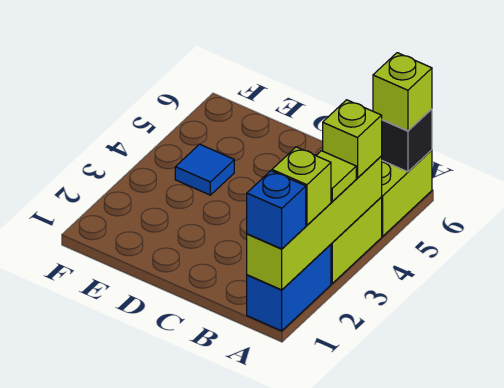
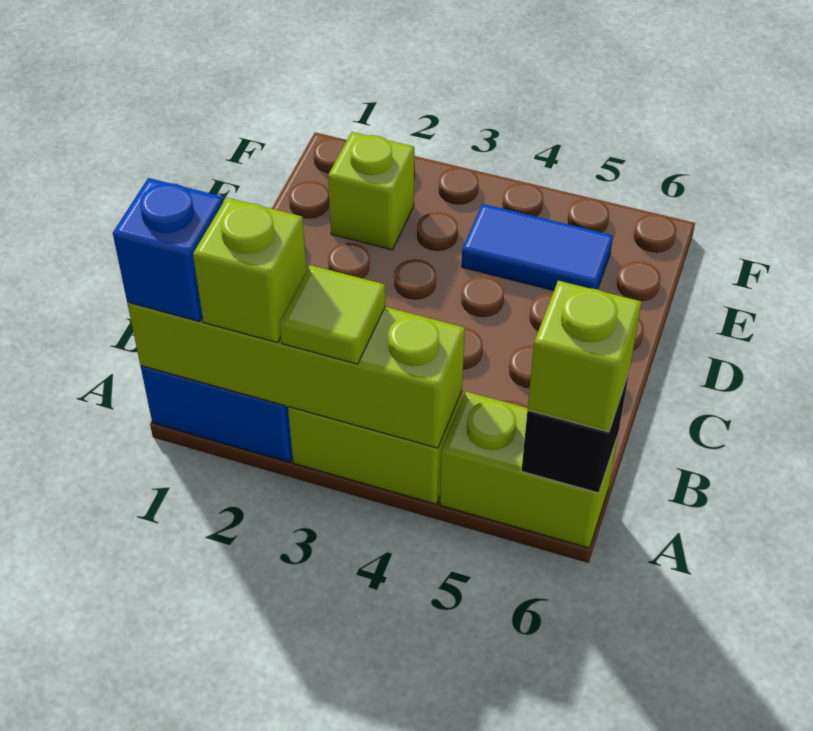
lime 1x1 brick [323,100,382,178] -> lime 1x1 brick moved to [328,132,414,250]
blue 1x1 tile [175,144,234,195] -> blue 1x2 tile [462,204,613,291]

